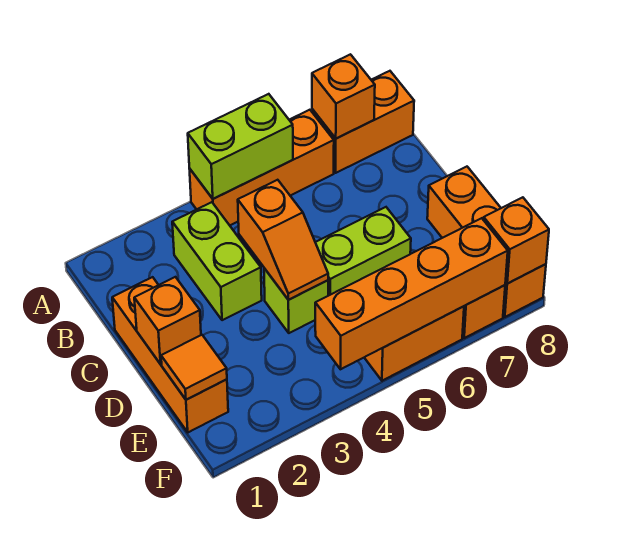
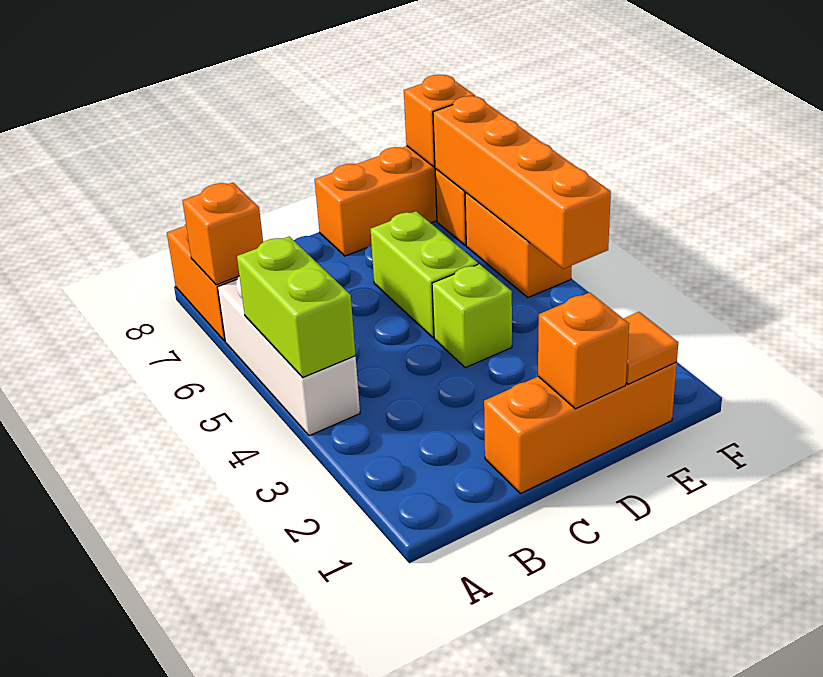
orange 1x3 brick [190,110,334,225] -> white 1x3 brick [218,276,360,436]
lime 1x2 brick [172,202,262,320] -> none
orange 1x2 slope [238,180,328,300] -> none

